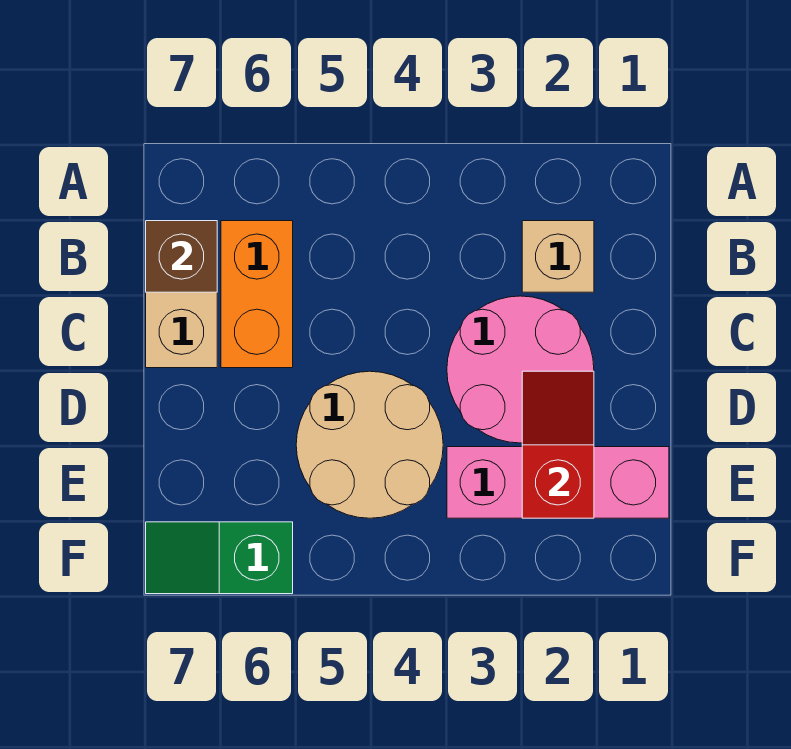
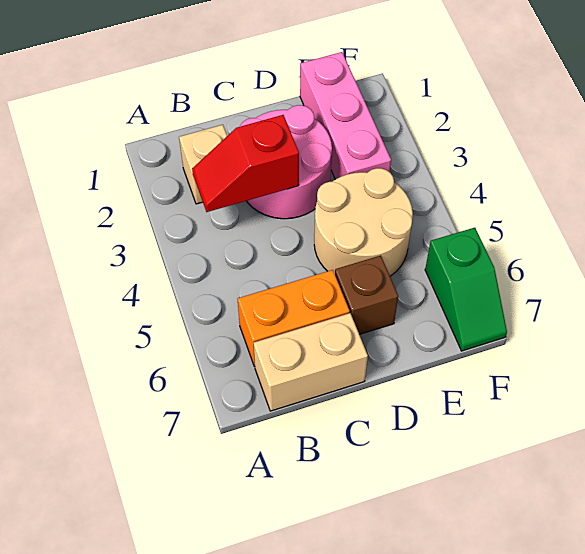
brown 1x1 brick [146,221,217,292] -> brown 1x1 brick moved to [335,256,398,334]
red 1x2 slope [522,371,594,518] -> red 1x2 slope moved to [192,115,299,212]

